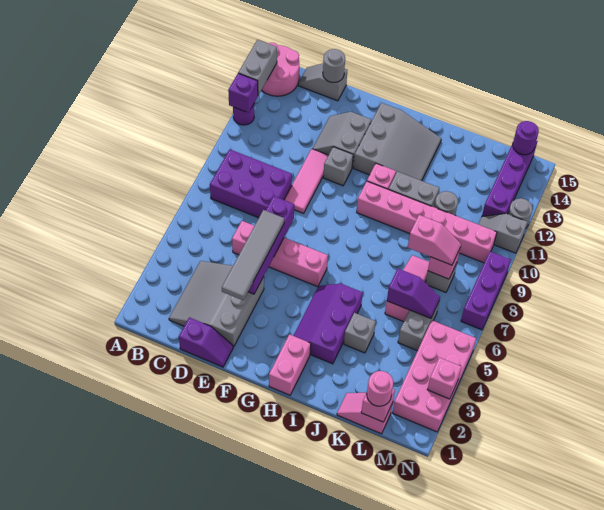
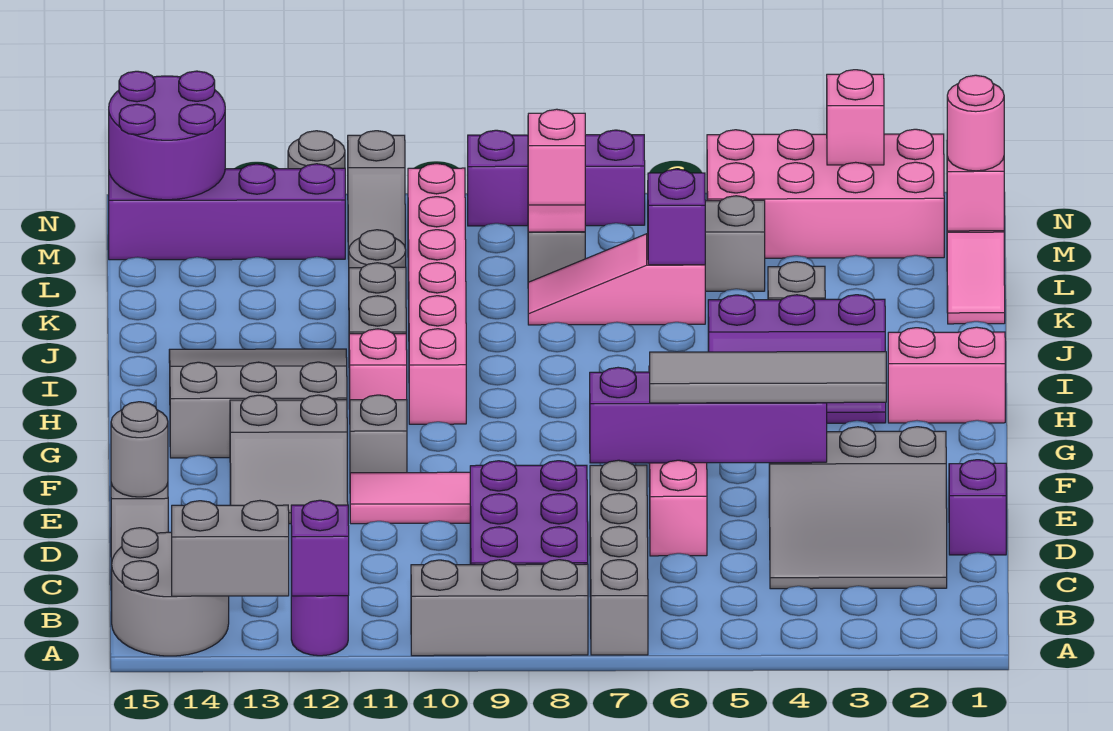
none -> grey 1x4 brick [590,460,648,655]
none -> grey 1x3 brick [411,560,588,656]
pink 2x2 round brick [262,43,299,96] -> grey 2x2 round brick [111,528,229,656]
purple 1x1 round brick [513,121,539,155] -> purple 2x2 round brick [109,71,225,200]

